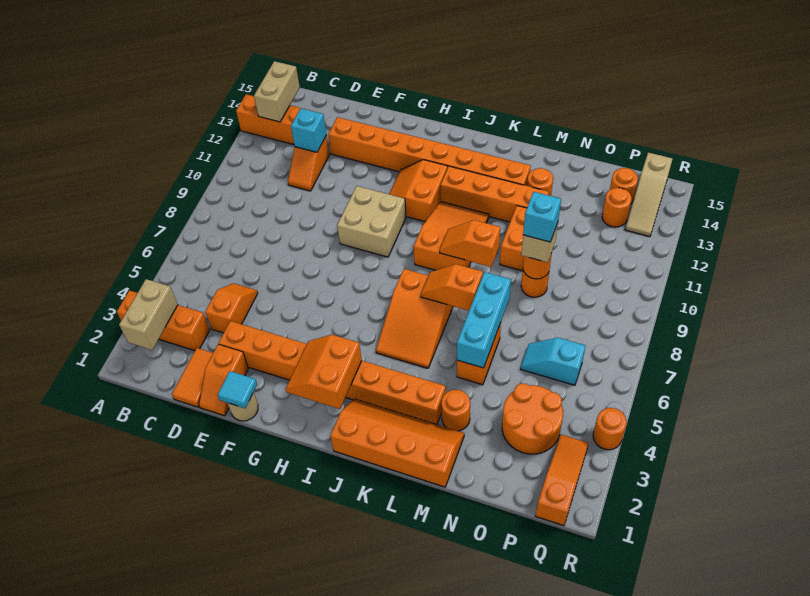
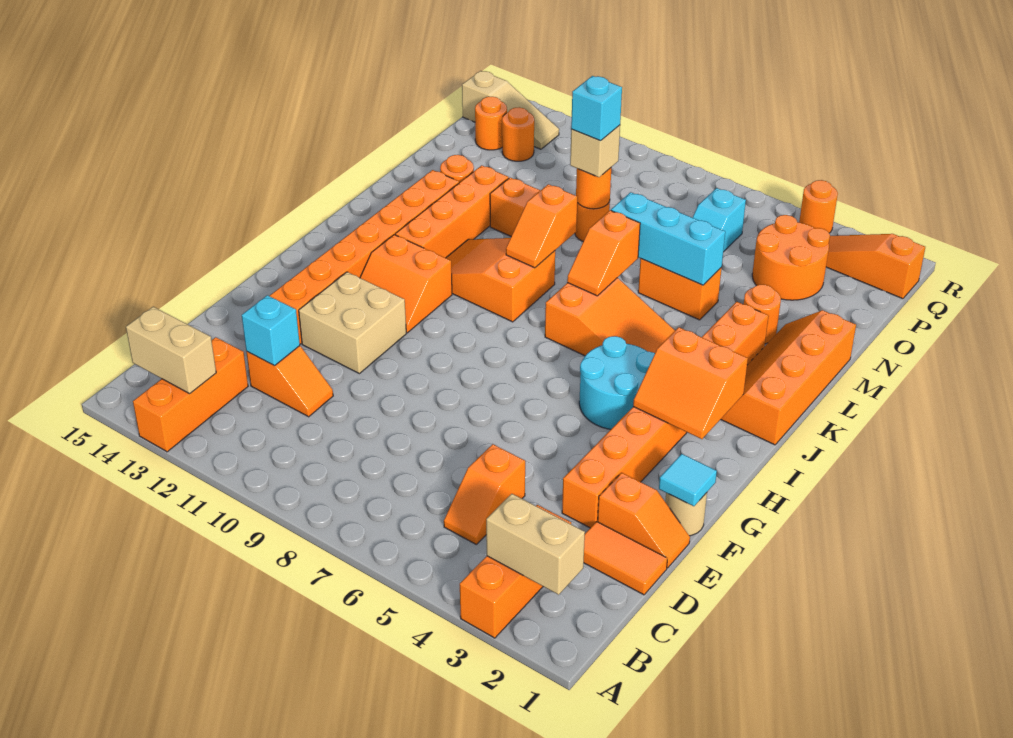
orange 1x2 slope [205,283,258,333] -> orange 1x2 slope turned to [444,444,525,544]
tan 2x2 brick [337,186,406,257] -> tan 2x2 brick moved to [299,272,406,374]
none -> cyan 2x2 round brick [579,336,655,429]

